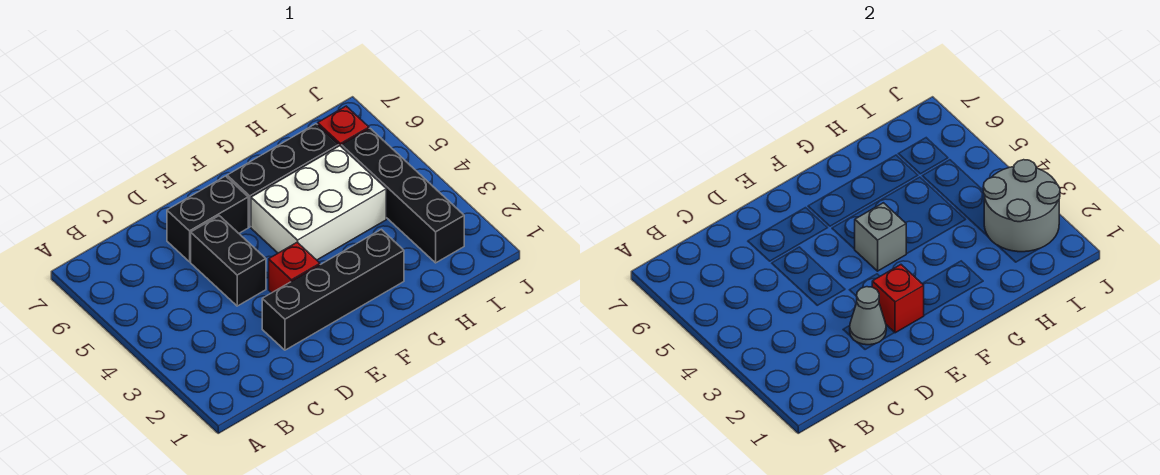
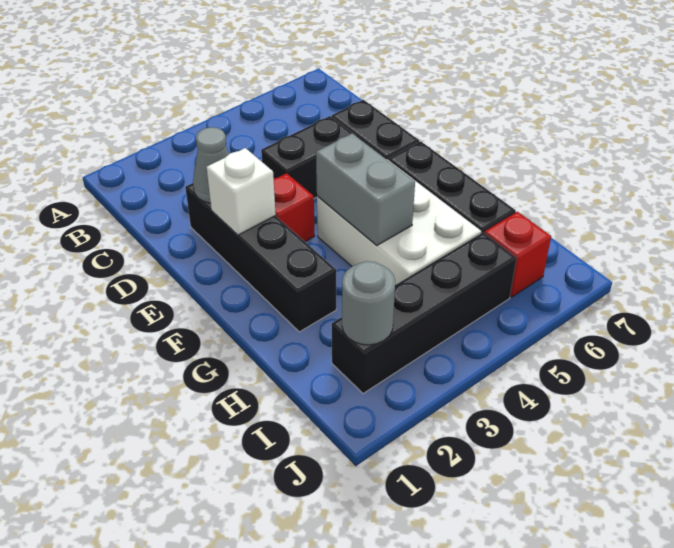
red 1x1 brick [872,265,924,333] -> white 1x1 brick [207,148,276,235]
grey 1x1 brick [855,203,906,271] -> grey 1x2 brick [316,134,415,245]
grey 2x2 round brick [983,160,1060,252] -> grey 1x1 round brick [342,261,395,345]

